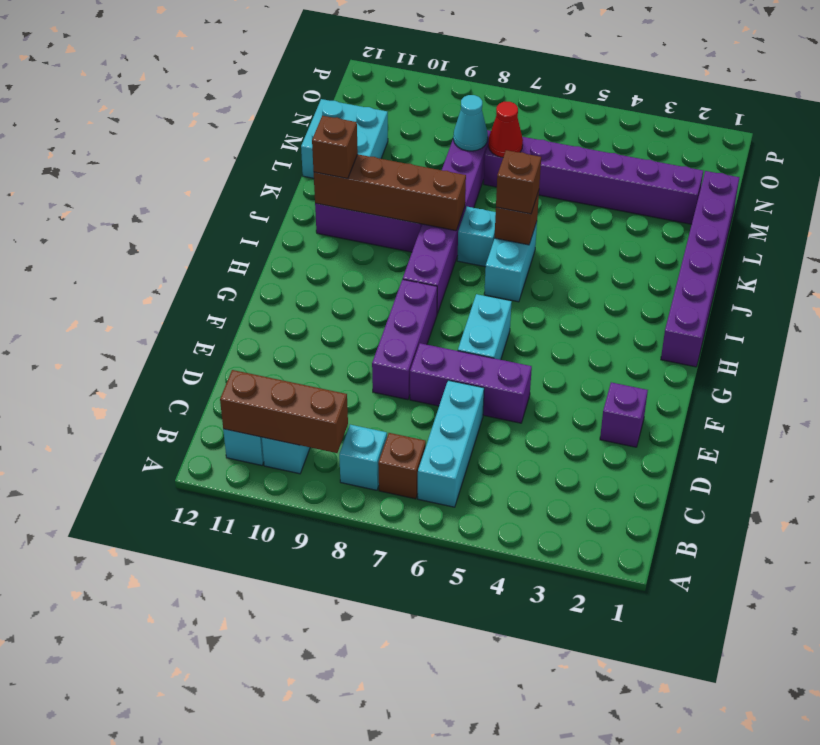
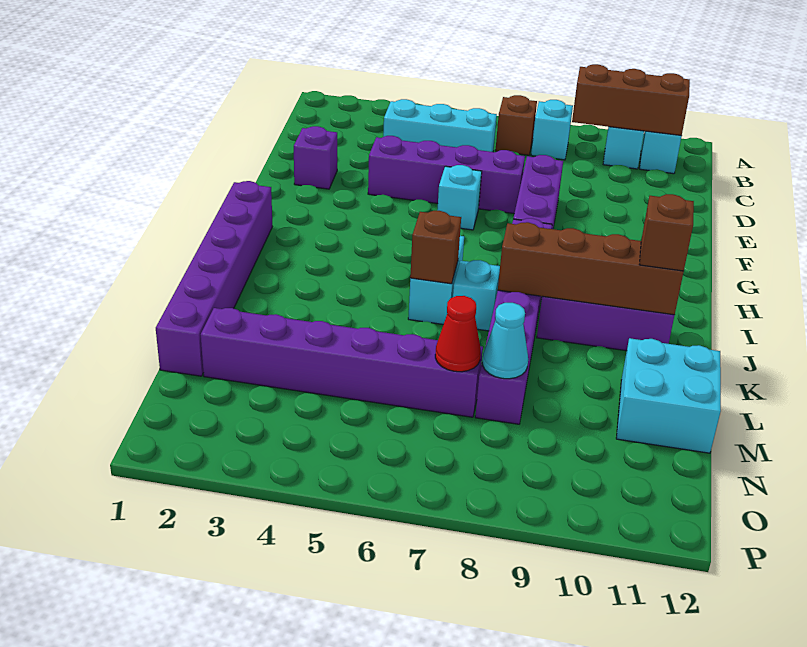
cyan 1x3 brick [418,380,484,507] -> cyan 1x3 brick turned to [383,99,497,152]
purple 1x3 brick [410,343,532,423] -> purple 1x4 brick [368,136,525,214]
cyan 1x2 brick [458,294,511,360] -> cyan 1x1 brick [437,165,482,230]
brown 1x1 brick [496,150,541,214] -> none

